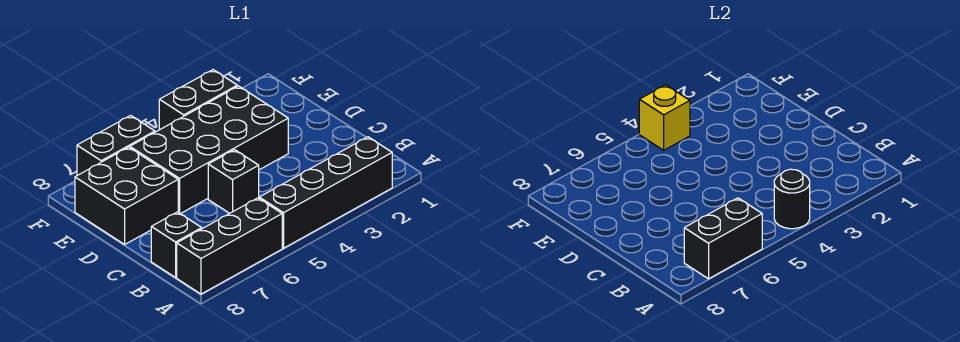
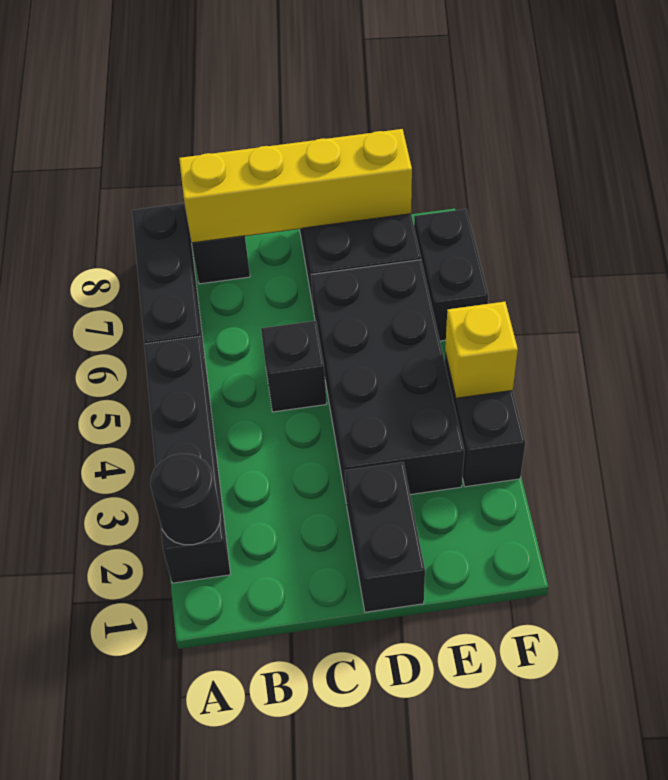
black 1x1 round brick [774,169,810,229] -> black 1x1 round brick moved to [150,454,221,545]
black 1x2 brick [684,198,762,279] -> black 1x2 brick moved to [345,462,425,612]
none -> yellow 1x4 brick [179,129,412,243]

